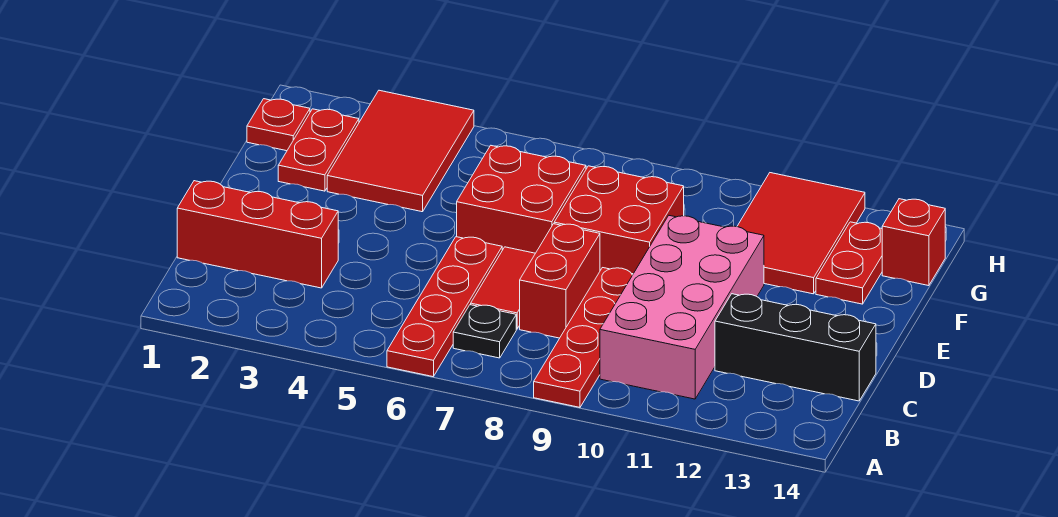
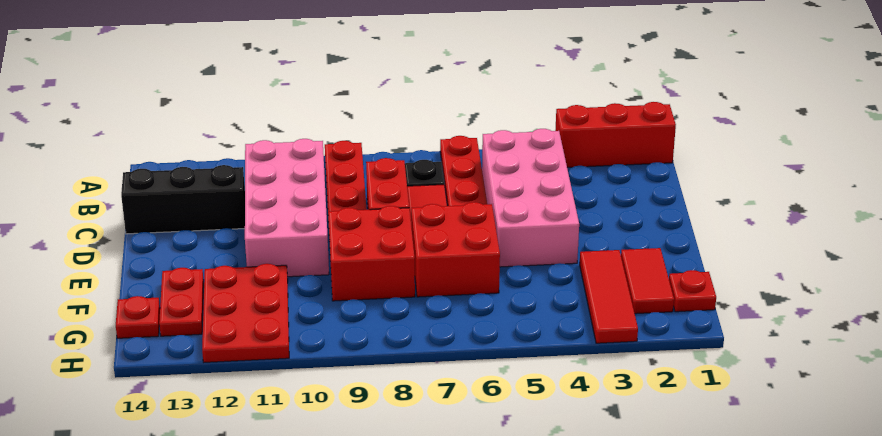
none -> pink 2x4 brick [482,129,579,267]
red 1x3 brick [177,181,338,288] -> red 1x3 brick moved to [555,102,676,167]
red 1x2 plate [278,109,359,191] -> red 1x2 tile [621,248,674,314]
red 2x3 tile [327,90,474,212] -> red 1x3 tile [580,250,638,343]
red 2x3 tile [737,173,865,294] -> red 2x3 plate [202,264,289,362]
red 1x1 brick [882,199,945,286] -> red 1x1 plate [116,296,160,338]

